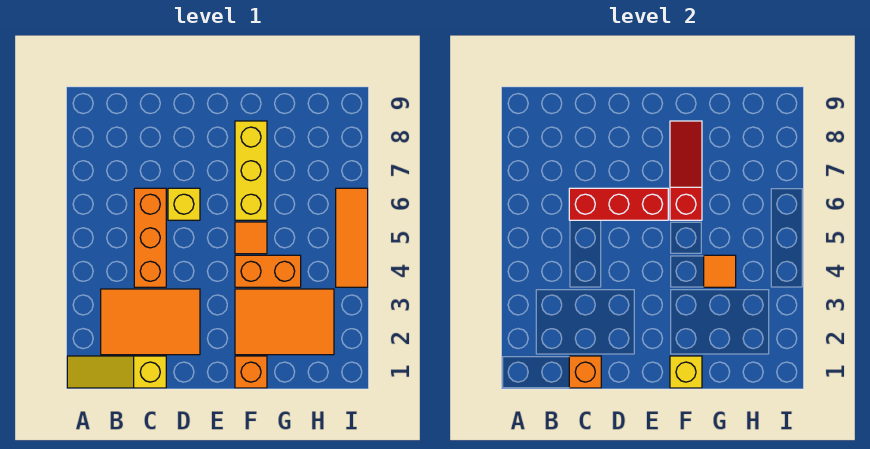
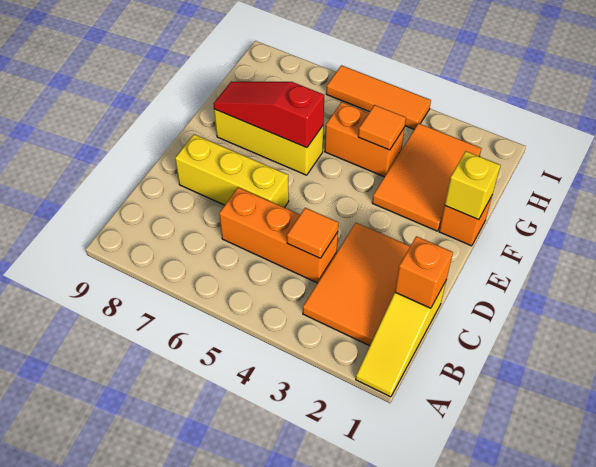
red 1x3 brick [569,188,668,220] -> none
yellow 1x1 brick [168,188,200,220] -> yellow 1x3 brick [175,134,289,208]
orange 1x2 brick [235,255,301,287] -> orange 1x2 brick turned to [325,102,404,177]
orange 1x1 tile [235,222,267,254] -> orange 1x1 tile moved to [287,208,339,258]

